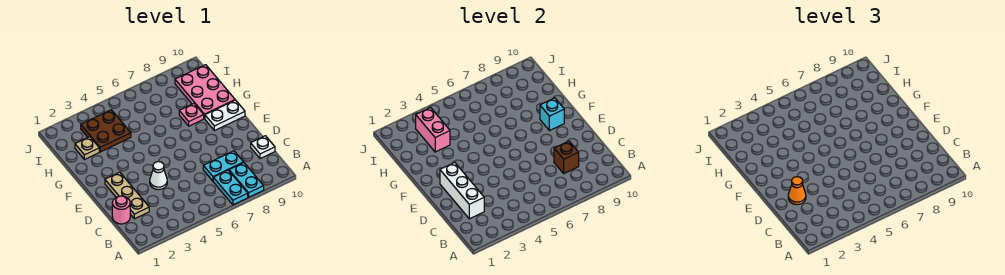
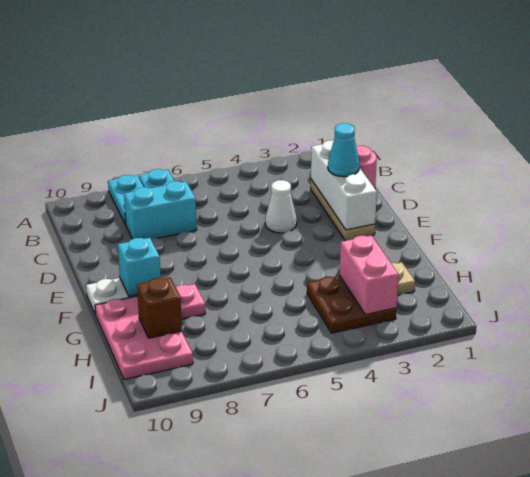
cyan 1x2 plate [203,151,244,181] -> cyan 1x2 brick [124,181,197,239]
brown 1x1 brick [554,141,579,173] -> brown 1x1 brick moved to [137,277,182,338]
white 1x1 plate [251,136,275,159] -> none
orange 1x1 cone [788,177,806,205] -> cyan 1x1 cone [328,123,359,177]

